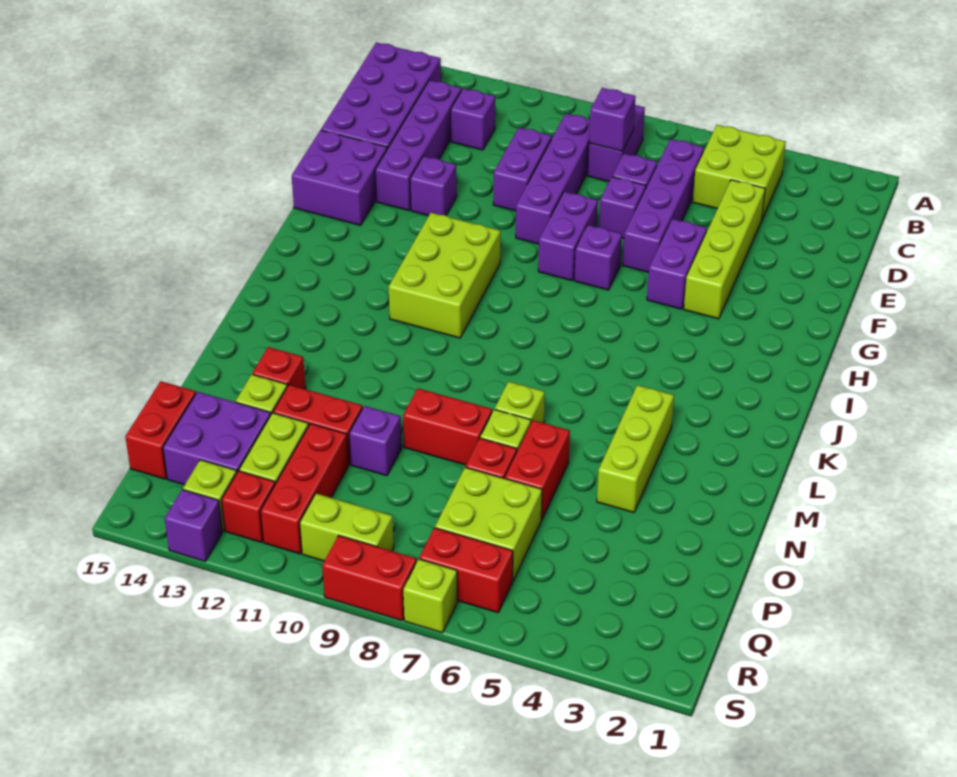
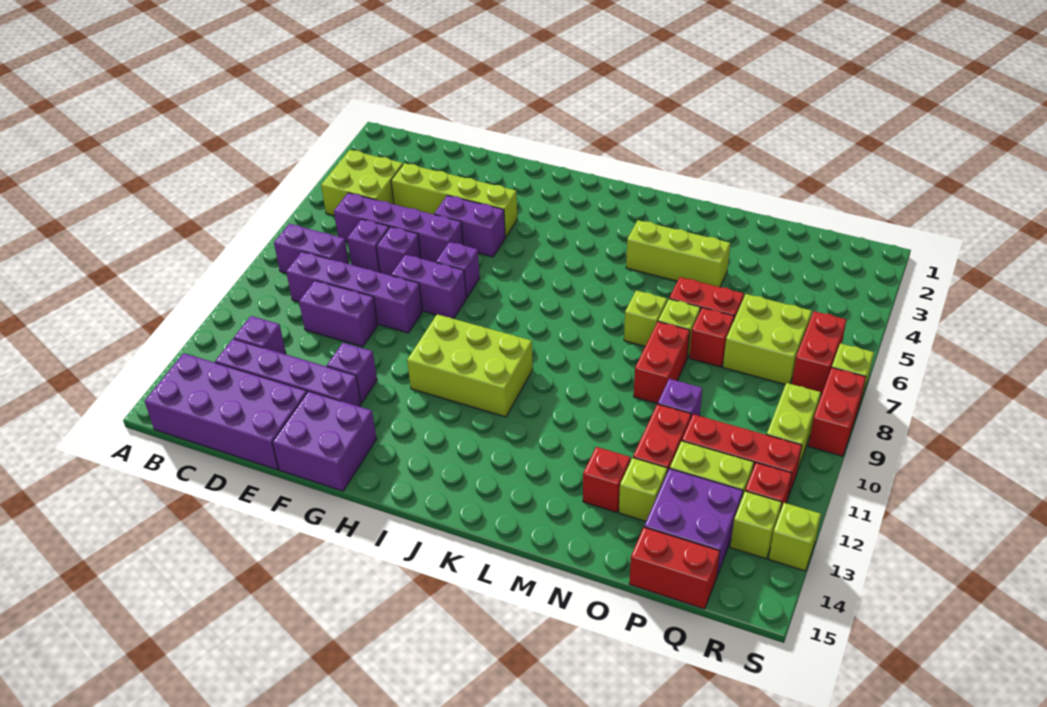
purple 1x1 brick [589,88,636,151] -> none
purple 1x1 brick [165,490,223,561] -> lime 1x1 brick [769,503,821,571]

